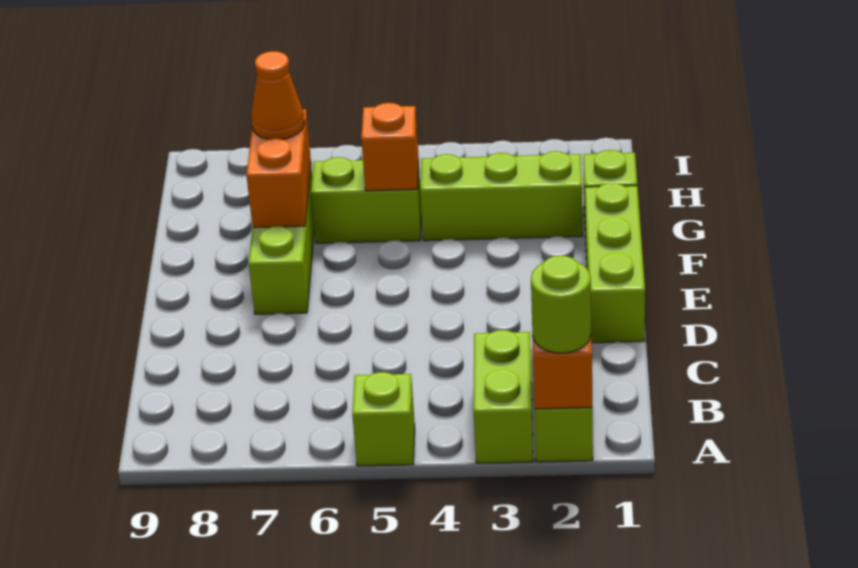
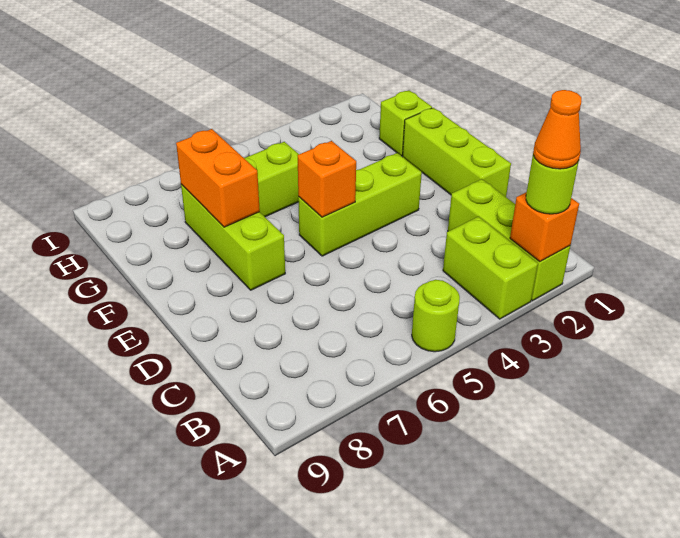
lime 1x1 brick [352,372,415,466] -> lime 1x1 round brick [412,280,460,352]
lime 1x3 brick [420,151,583,241] -> lime 1x3 brick moved to [298,153,422,256]
orange 1x1 brick [361,103,419,191] -> orange 1x1 brick moved to [297,141,356,217]
orange 1x1 cone [251,51,304,140] -> orange 1x1 cone moved to [533,90,581,169]

